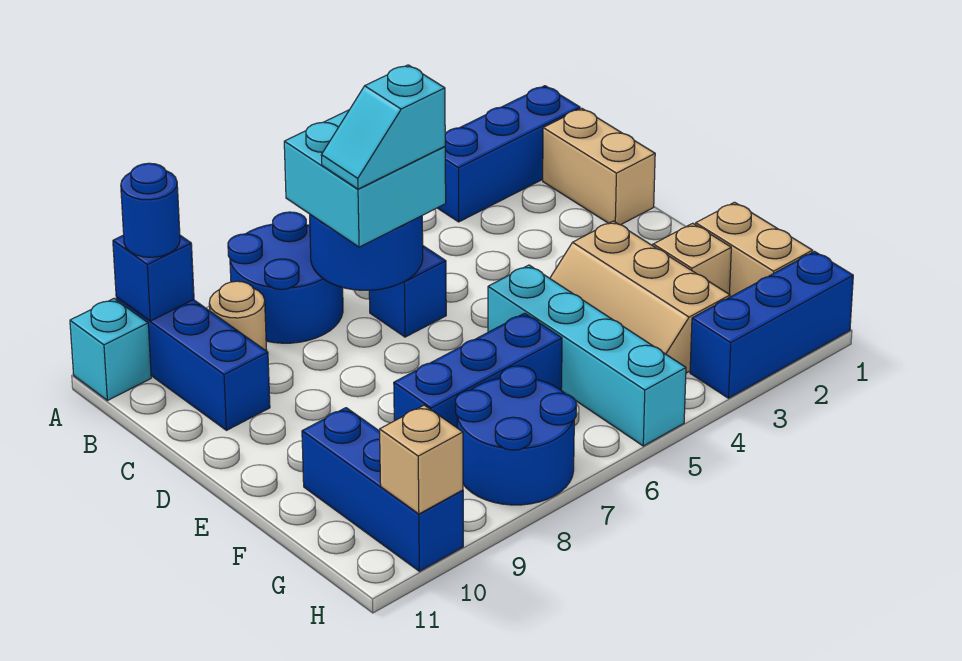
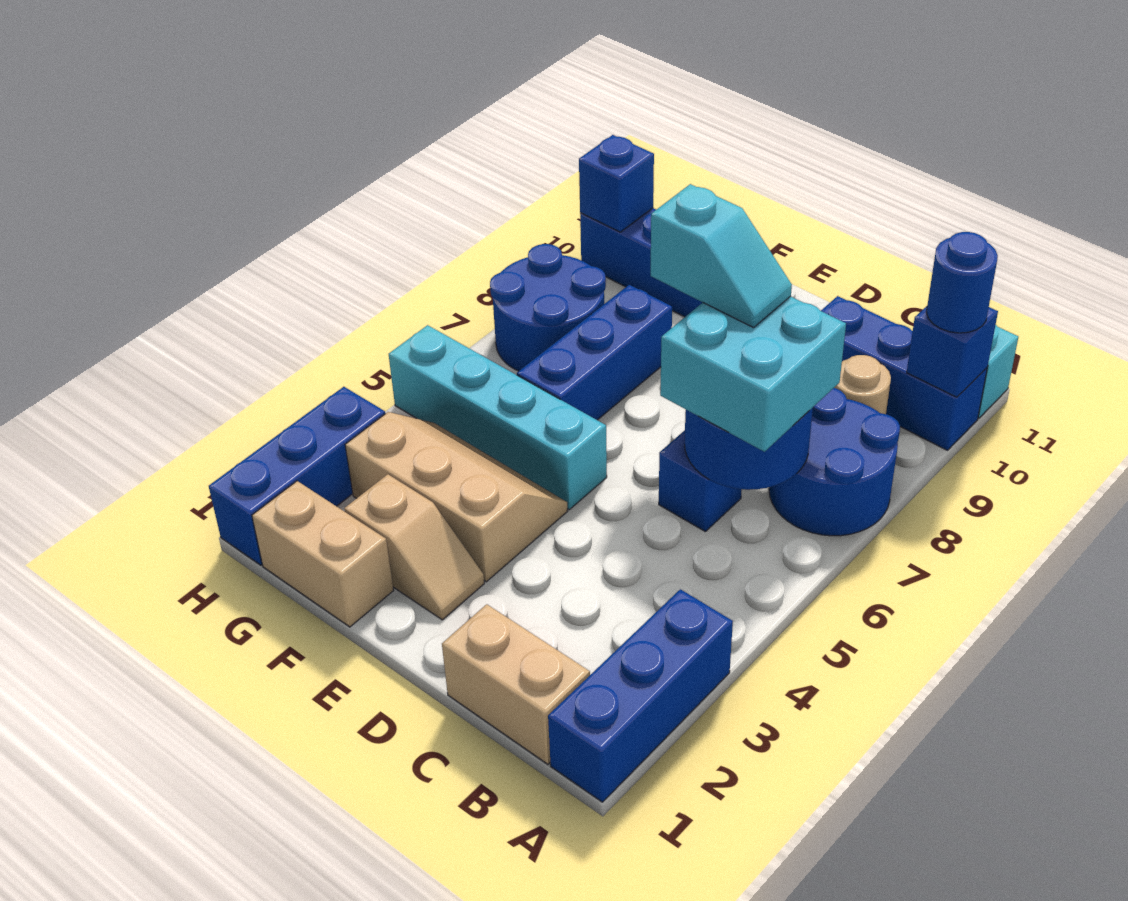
cyan 1x2 slope [321,65,445,189] -> cyan 1x2 slope turned to [651,184,792,328]
tan 1x1 brick [380,405,463,514] -> blue 1x1 brick [579,135,654,232]

